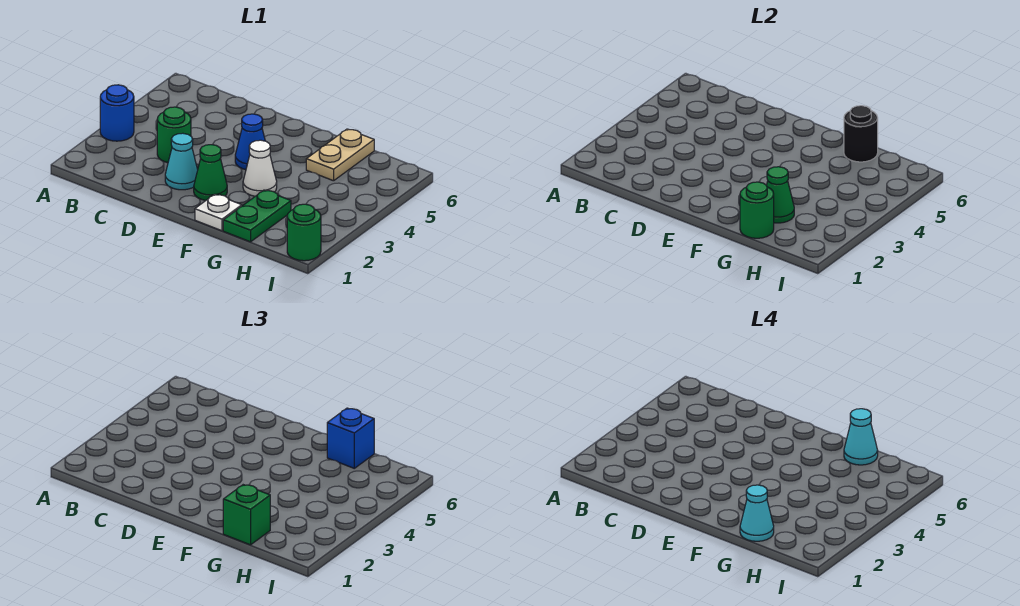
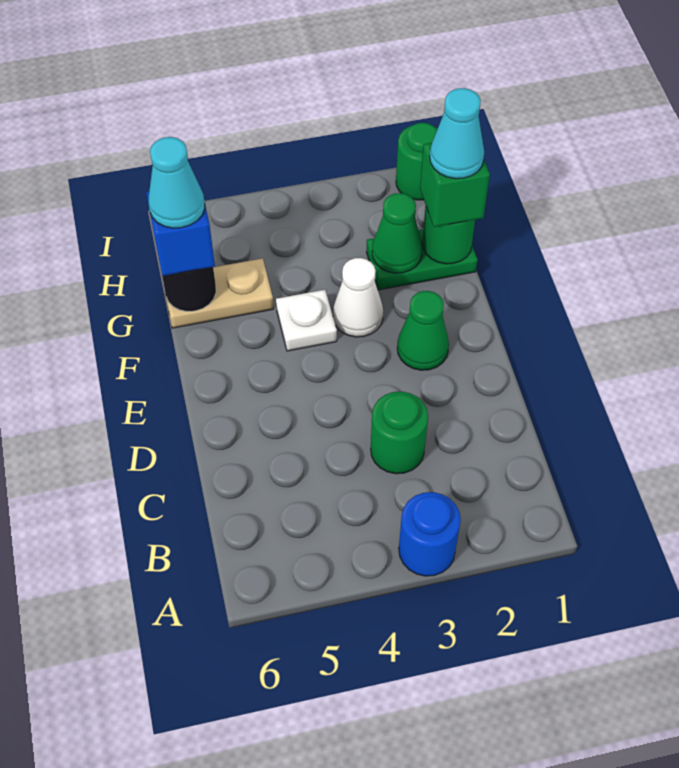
cyan 1x1 cone [165,133,198,190] -> none
blue 1x1 cone [235,114,265,170] -> none
white 1x1 plate [195,194,242,231] -> white 1x1 plate moved to [276,290,337,351]

